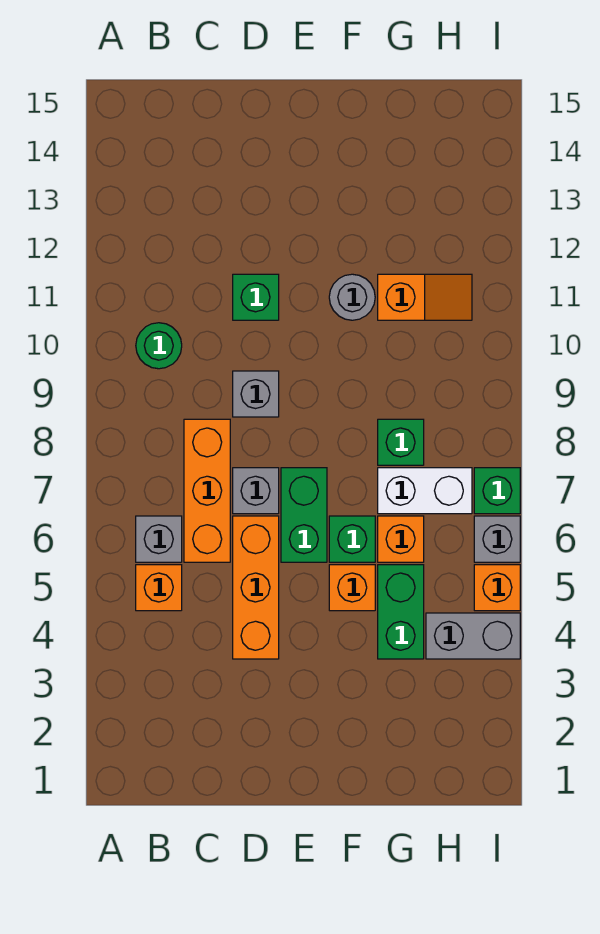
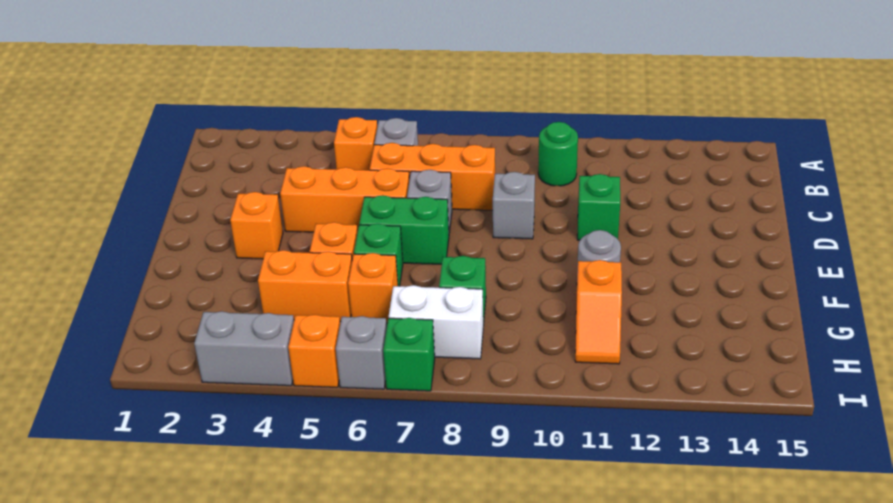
none -> orange 1x1 brick [230,192,283,259]
green 1x2 brick [378,565,424,659] -> orange 1x2 brick [258,250,352,322]
white 1x2 brick [378,468,472,514] -> white 1x2 brick turned to [389,285,483,359]
grey 1x2 brick [426,613,520,659] -> grey 1x2 brick turned to [194,311,294,386]

